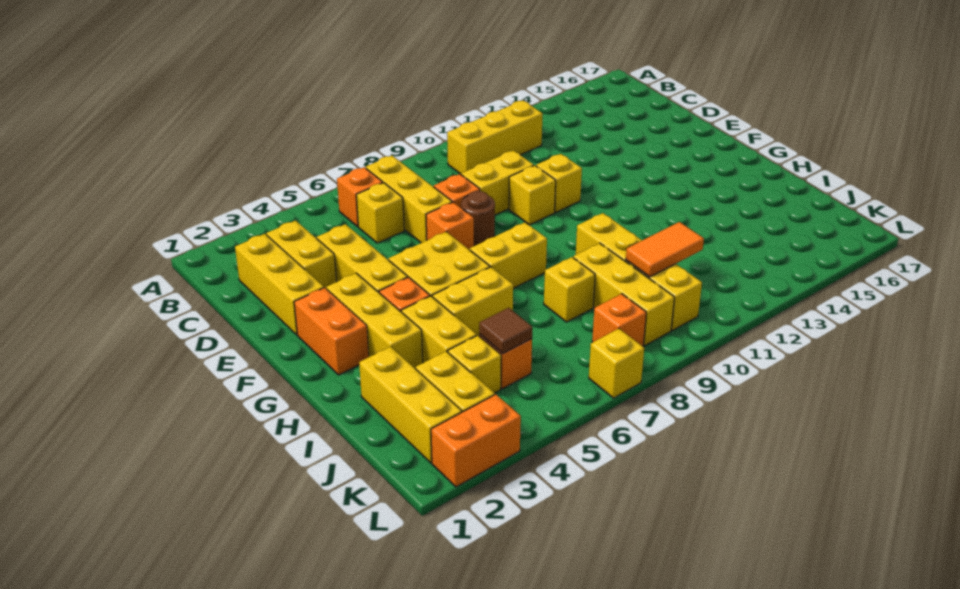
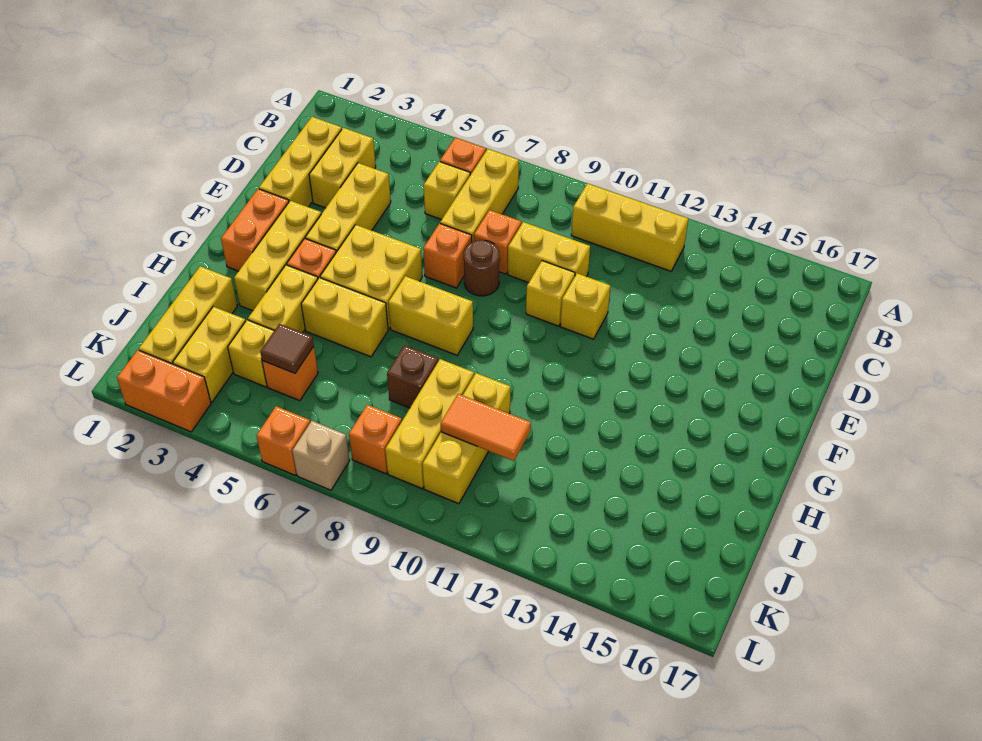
yellow 1x4 brick [576,213,702,330] -> yellow 1x3 brick [422,373,510,504]
yellow 1x1 brick [544,257,595,322] -> brown 1x1 brick [387,345,438,408]
none -> orange 1x1 brick [257,406,310,475]
yellow 1x1 brick [589,329,644,398] -> tan 1x1 brick [293,421,350,490]

